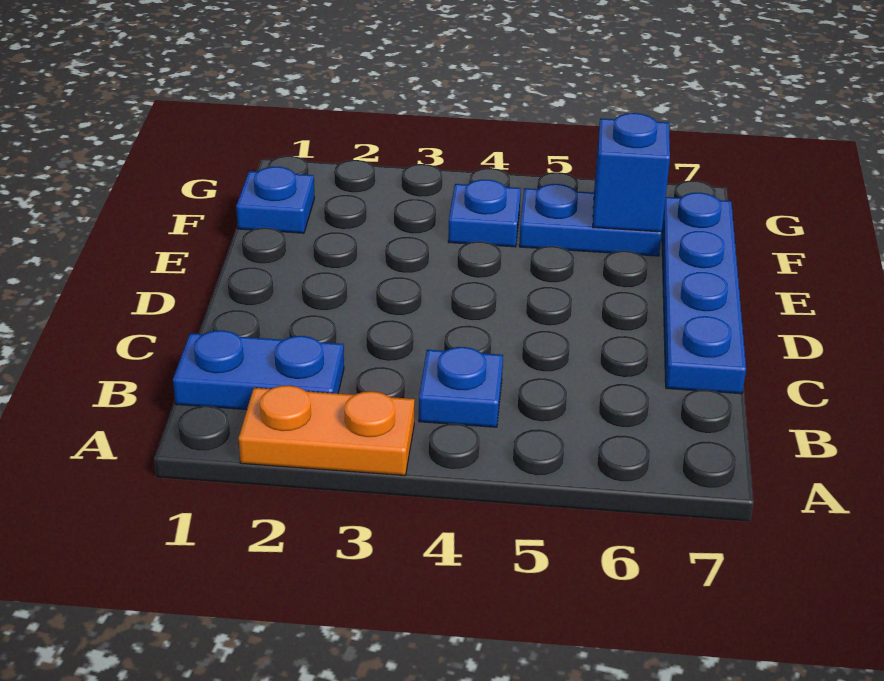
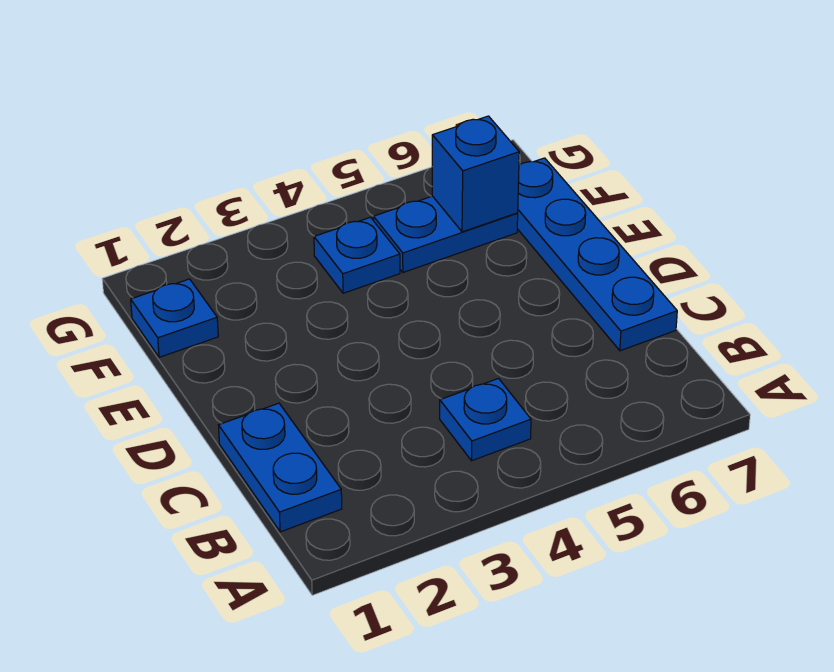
orange 1x2 plate [239,385,415,475] -> none
blue 1x2 plate [173,330,344,410] -> blue 1x2 plate turned to [218,403,342,532]

